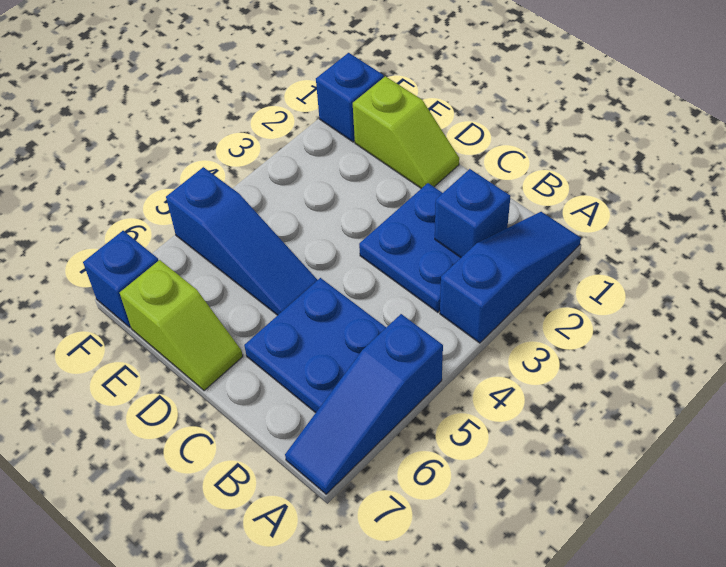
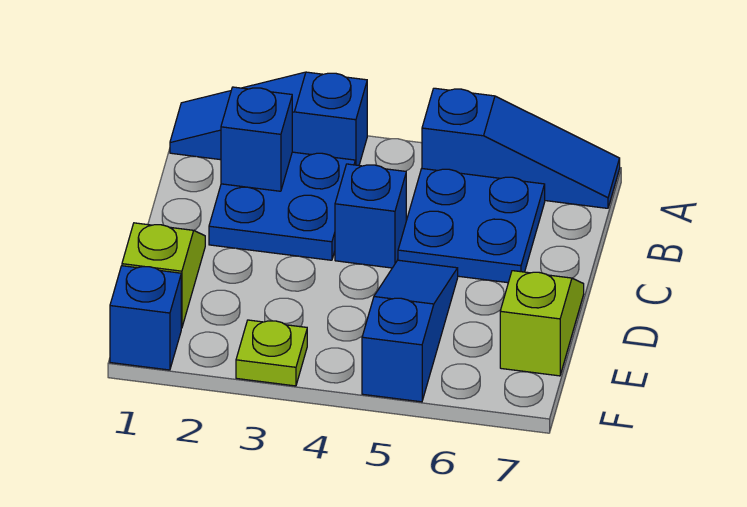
none -> lime 1x1 plate [236,320,307,386]
blue 1x1 brick [83,231,159,327] -> blue 1x1 brick moved to [335,164,406,268]

